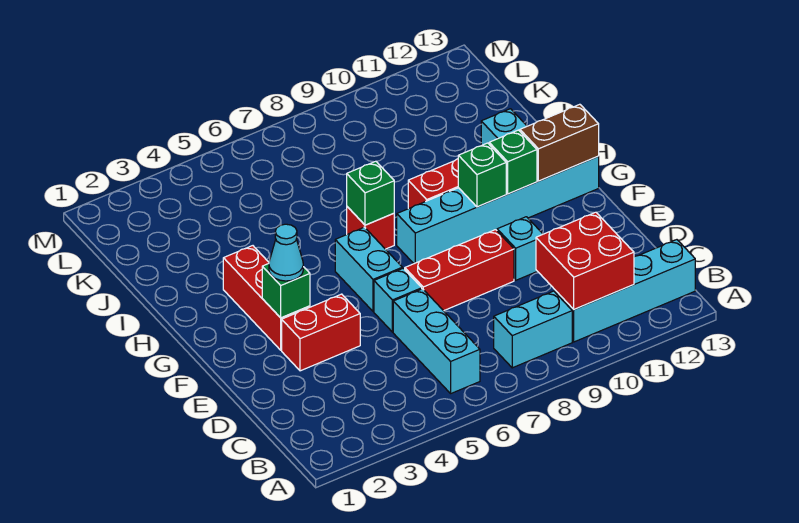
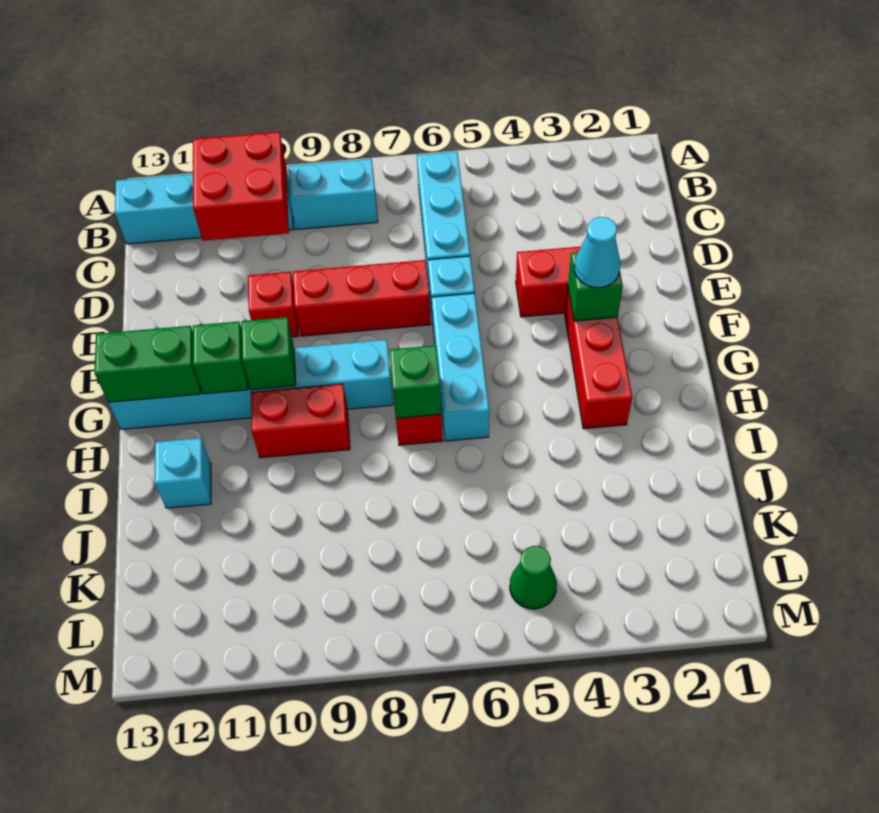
cyan 1x1 brick [497,217,543,280] -> red 1x1 brick [248,272,298,337]
cyan 1x2 brick [335,227,402,312] -> cyan 1x3 brick [432,293,489,441]
brown 1x2 brick [520,104,599,181] -> green 1x2 brick [95,326,201,403]
none -> green 1x1 cone [510,546,557,609]

